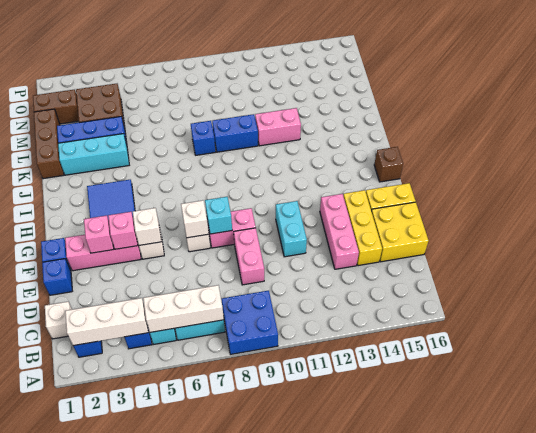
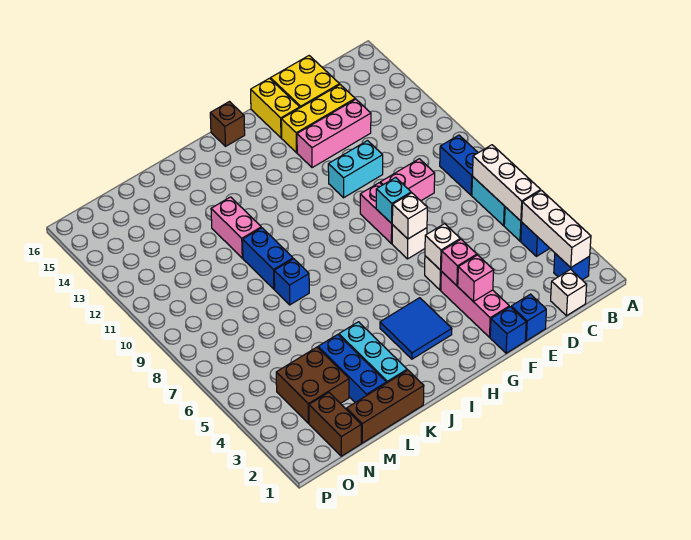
blue 2x2 brick [221,291,278,354] -> blue 1x2 brick [440,135,478,195]

